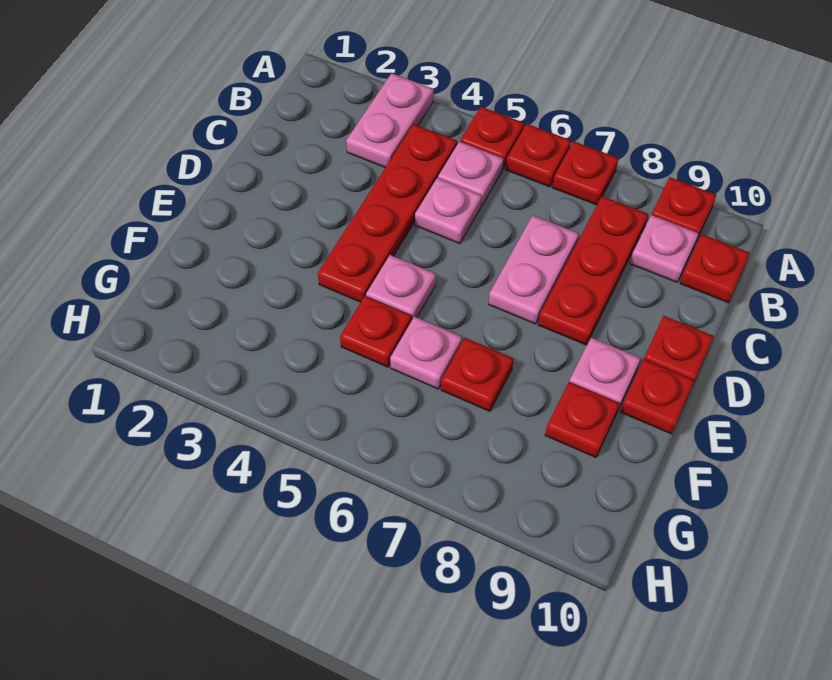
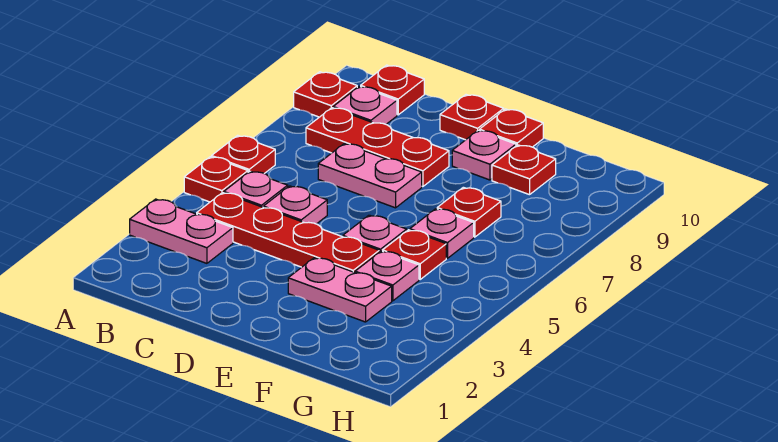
red 1x1 plate [553,141,619,205] -> none
none -> pink 1x2 plate [288,258,392,322]
none -> pink 1x1 plate [355,251,419,301]

